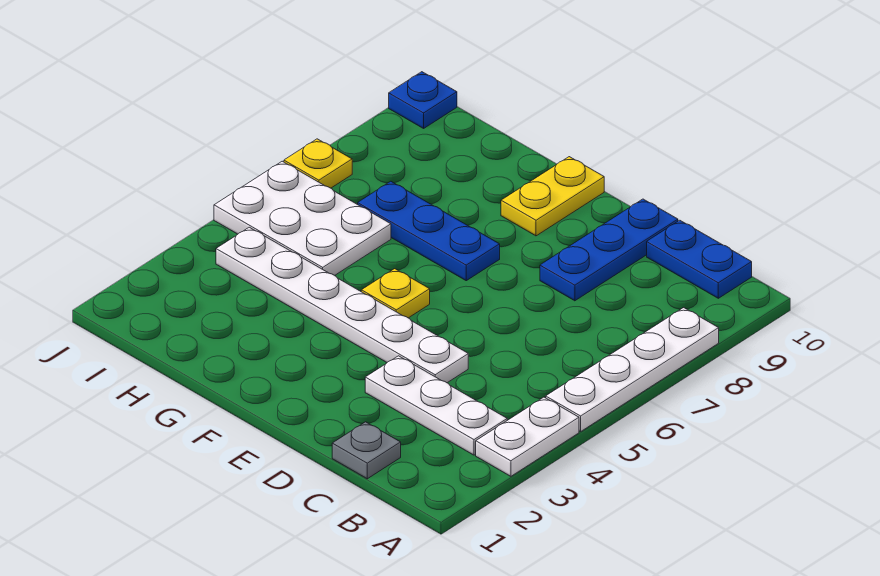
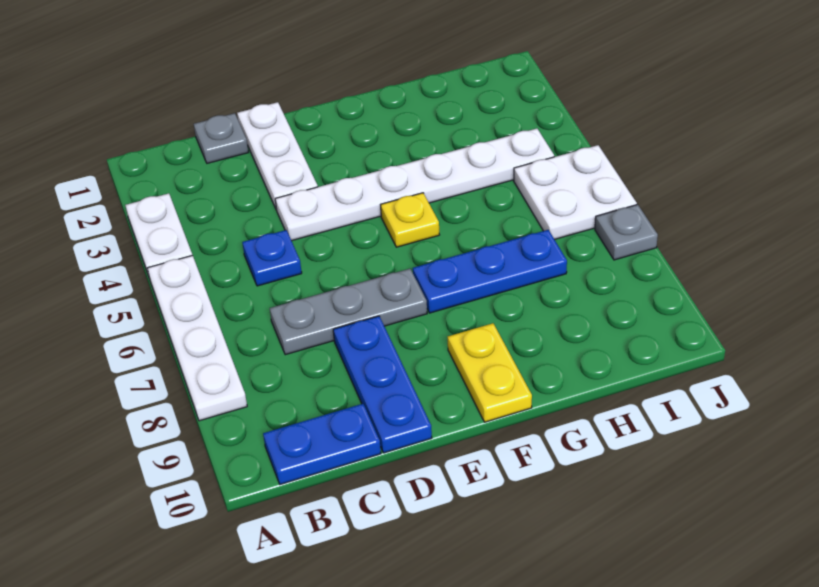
white 1x3 plate [365,356,507,455] -> white 1x3 plate turned to [237,102,318,210]
none -> grey 1x3 plate [270,269,427,355]
white 2x3 plate [214,161,391,275] -> white 2x2 plate [514,145,637,239]
yellow 1x1 plate [284,139,352,188] -> grey 1x1 plate [595,205,658,260]
blue 1x1 plate [389,72,457,128] -> blue 1x1 plate moved to [242,230,302,286]

